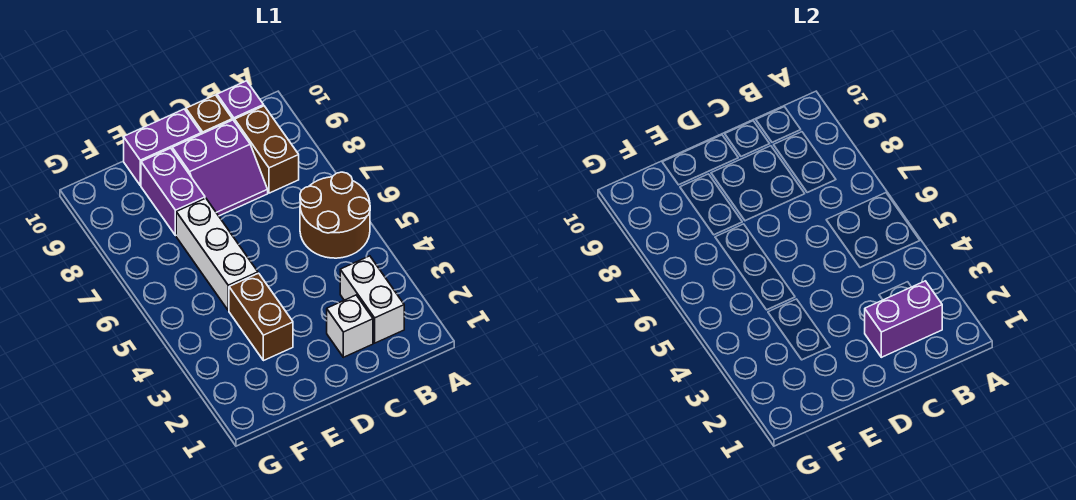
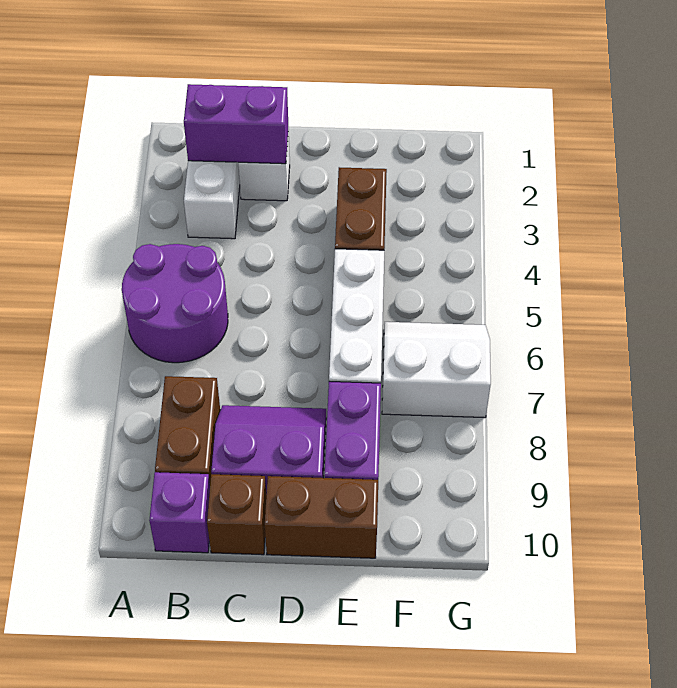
brown 2x2 round brick [300,172,370,258] -> purple 2x2 round brick [122,244,228,363]
purple 1x2 brick [124,109,201,185] -> brown 1x2 brick [265,476,378,558]
none -> white 2x2 slope [382,322,491,418]

